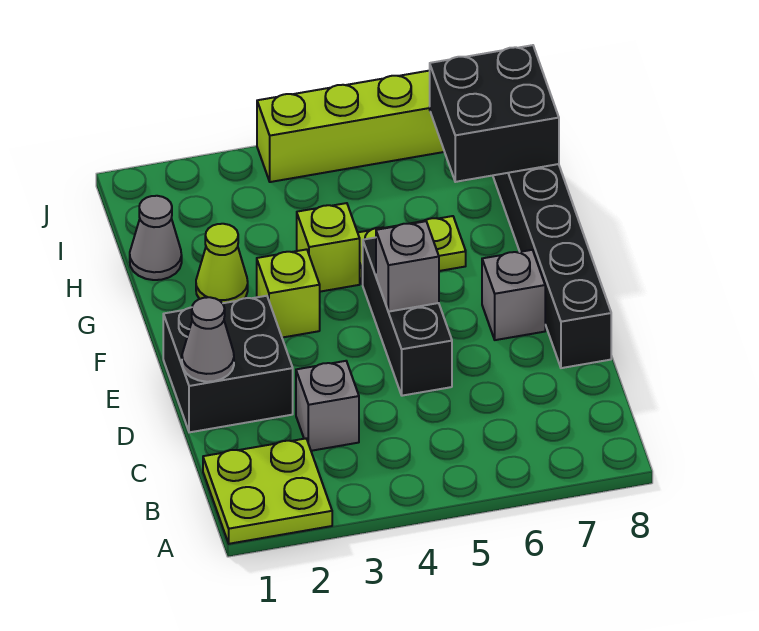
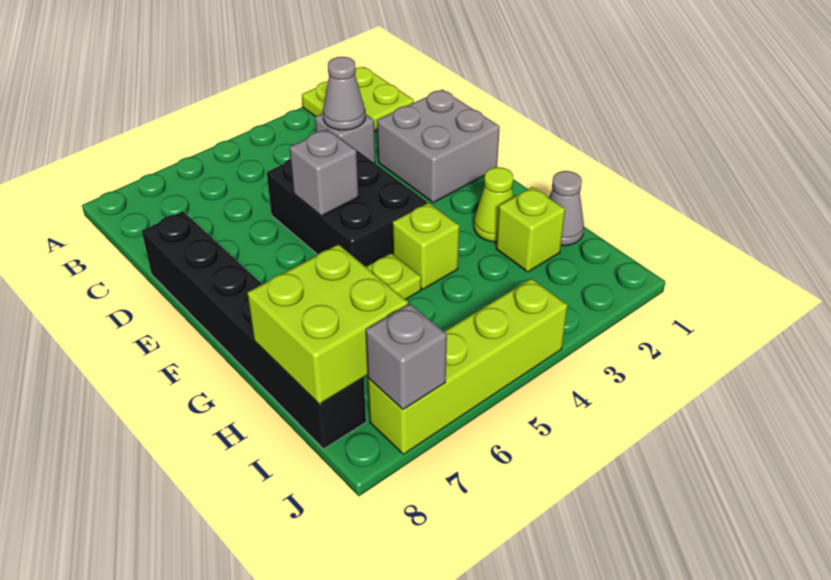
black 2x2 brick [163,296,293,432] -> grey 2x2 brick [377,90,500,203]
grey 1x1 cone [182,297,234,382] -> grey 1x1 cone moved to [323,57,365,130]
black 1x3 brick [363,238,452,396] -> black 2x3 brick [267,138,427,267]
grey 1x1 brick [482,250,545,340] -> grey 1x1 brick moved to [366,304,447,410]
lime 1x1 brick [257,249,320,338] -> lime 1x1 brick moved to [496,187,565,272]
black 2x2 brick [430,45,559,182] -> lime 2x2 brick [247,244,408,404]

